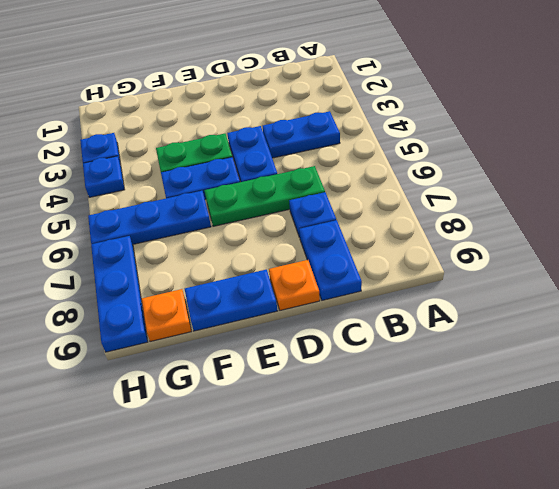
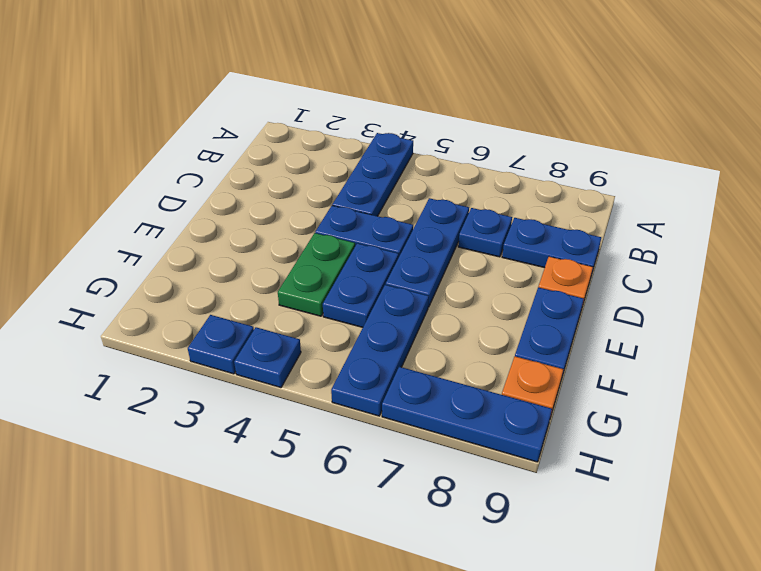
blue 1x2 plate [263,111,340,158] -> blue 1x3 plate [332,133,413,216]
green 1x3 plate [204,166,325,226] -> blue 1x3 plate [386,198,469,307]

